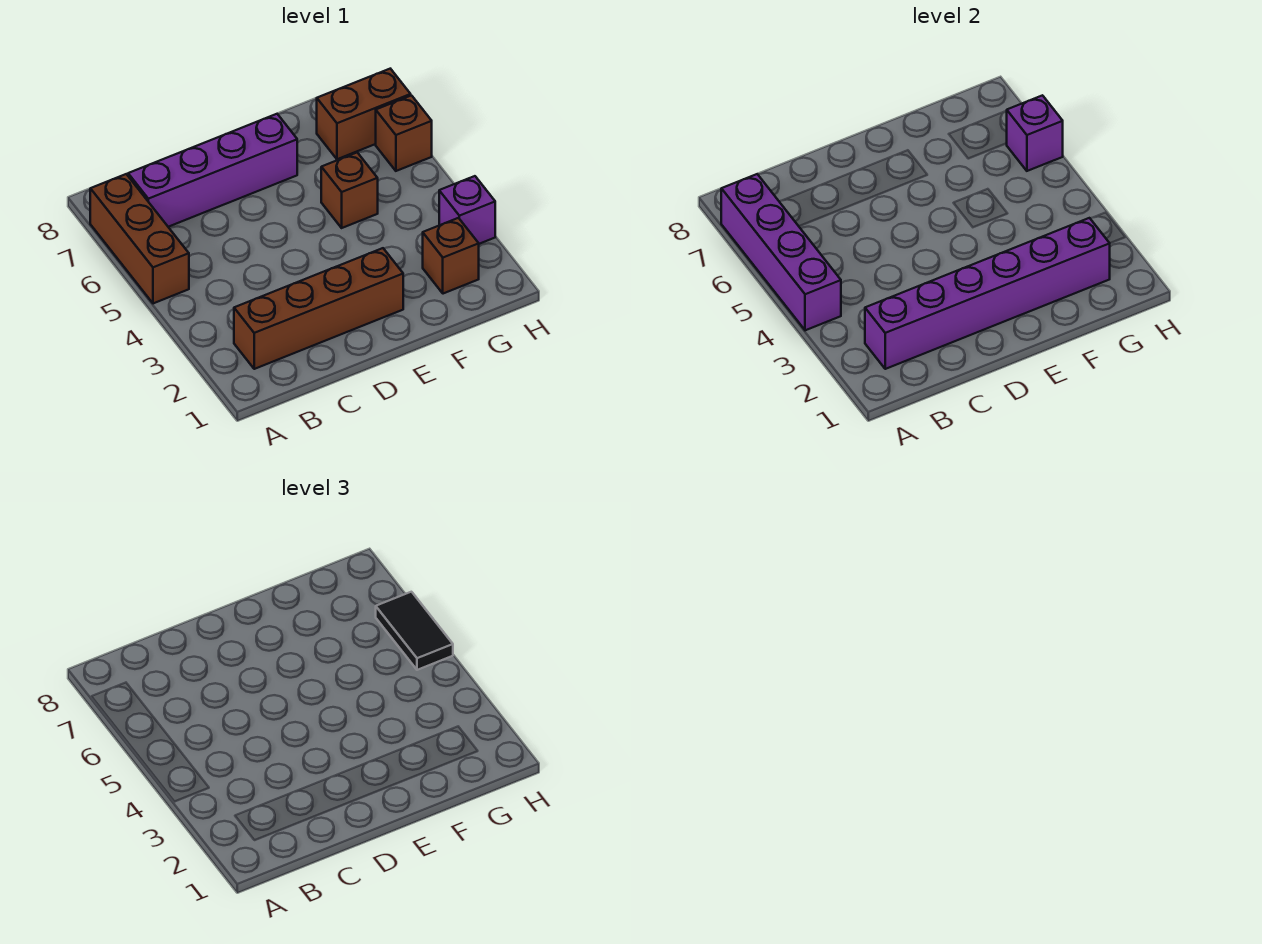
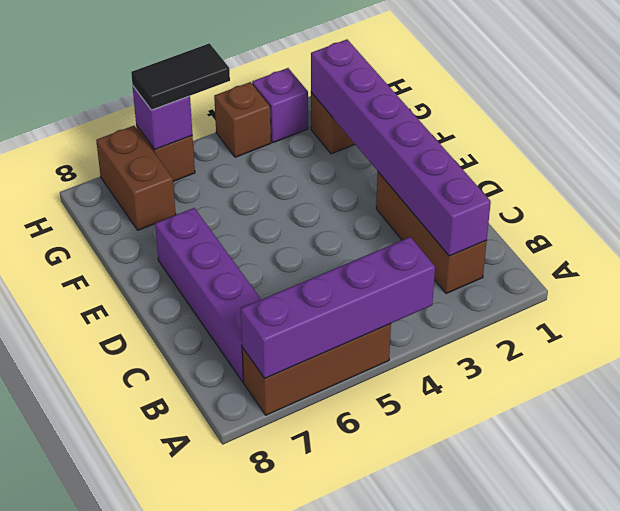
brown 1x4 brick [234,248,403,369] -> brown 1x3 brick [376,172,487,294]
brown 1x1 brick [321,153,378,228] -> brown 1x1 brick moved to [214,82,271,157]

